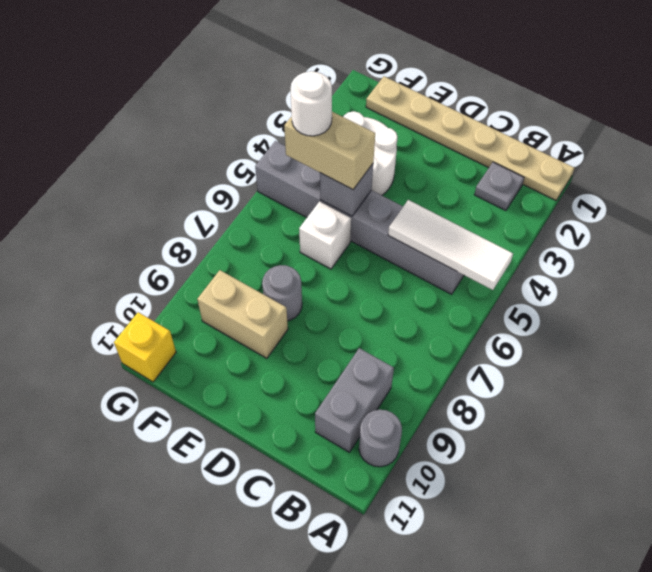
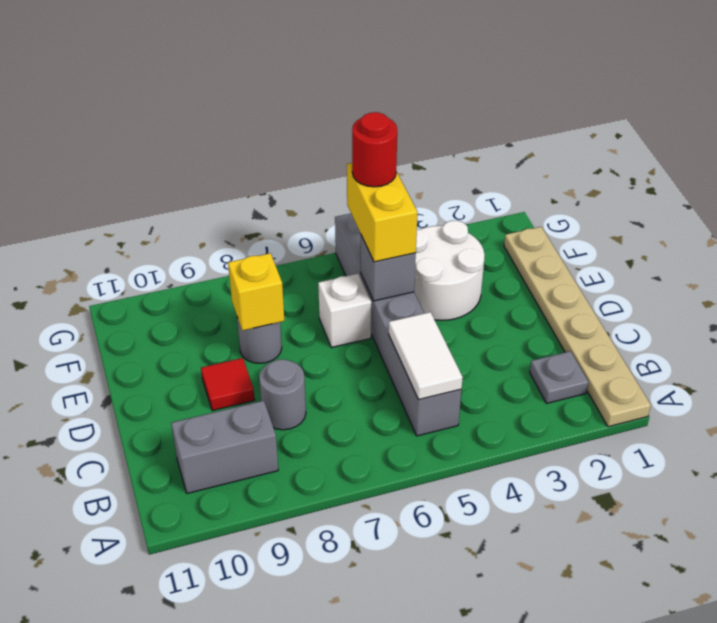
white 1x3 tile [388,200,513,290] -> white 1x2 tile [389,312,463,400]
grey 1x1 round brick [359,410,402,467] -> grey 1x1 round brick moved to [259,359,306,430]
none -> red 1x1 tile [201,358,255,411]
tan 1x2 brick [284,112,375,189] -> yellow 1x2 brick [347,163,418,262]
tan 1x2 brick [197,270,288,358] -> none
white 1x1 round brick [291,71,332,136] -> red 1x1 round brick [352,112,397,187]
yellow 1x1 brick [114,312,176,382] -> yellow 1x1 brick moved to [228,253,284,331]

